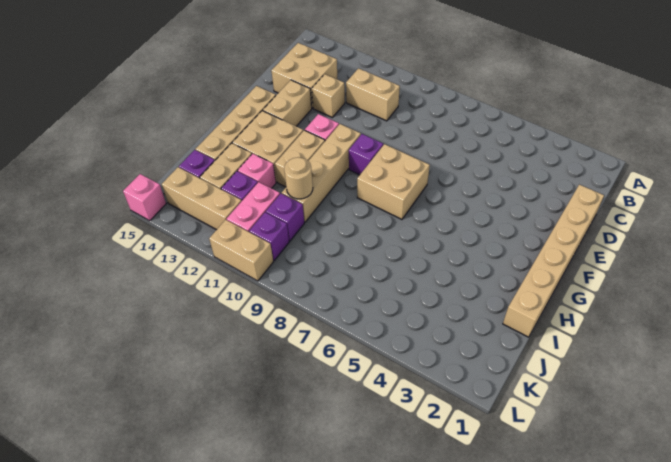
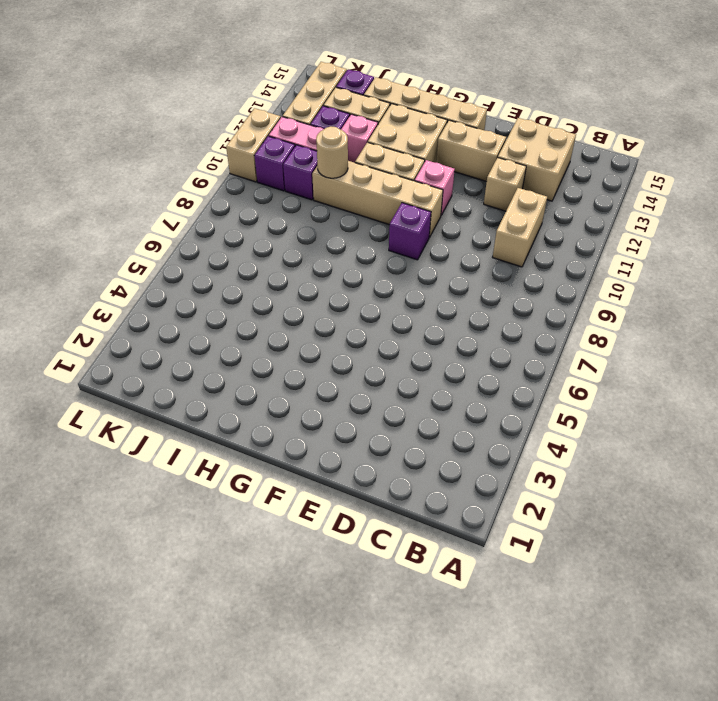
tan 1x6 brick [503,185,604,337] -> none
tan 2x2 brick [357,144,430,219] -> none
pink 1x1 brick [123,174,166,221] -> none

